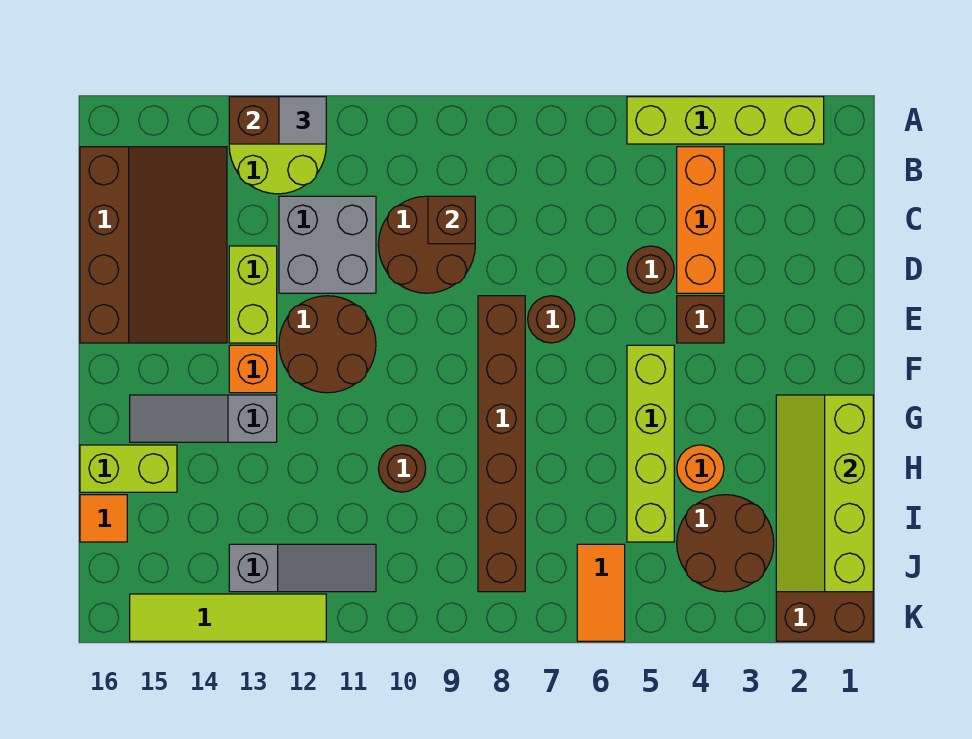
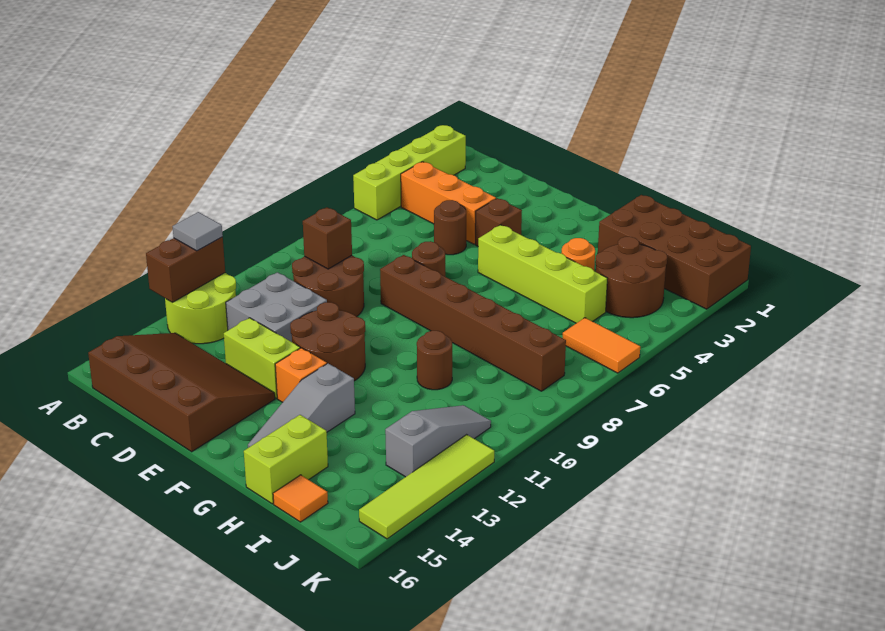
lime 2x4 slope [776,395,873,592] -> none

